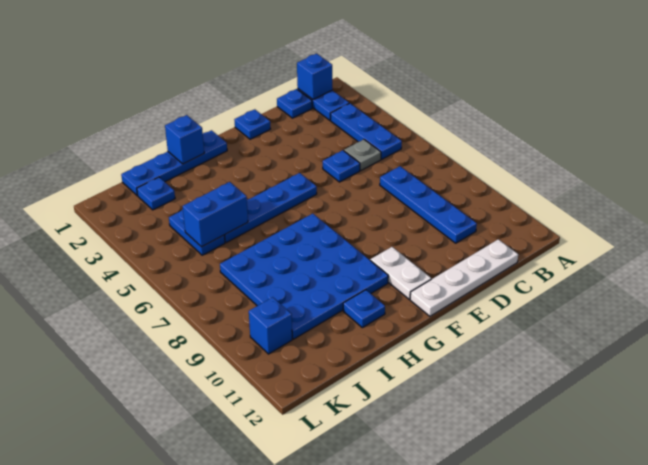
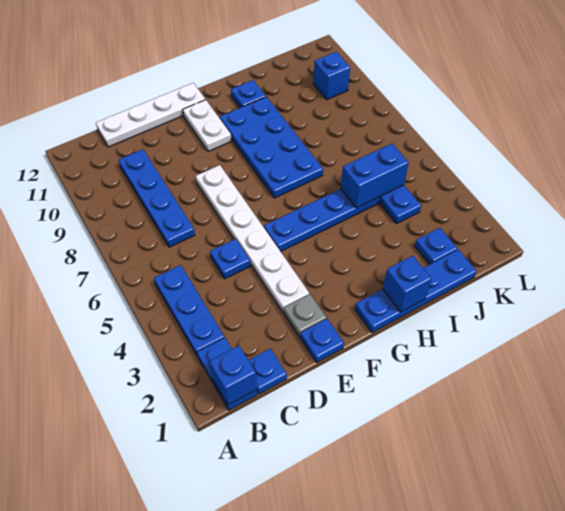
grey 1x1 plate [344,139,381,171] -> grey 1x1 plate moved to [284,294,326,337]
none -> white 1x6 plate [196,165,309,312]
blue 4x4 plate [220,214,388,339] -> blue 2x4 plate [220,97,323,198]

